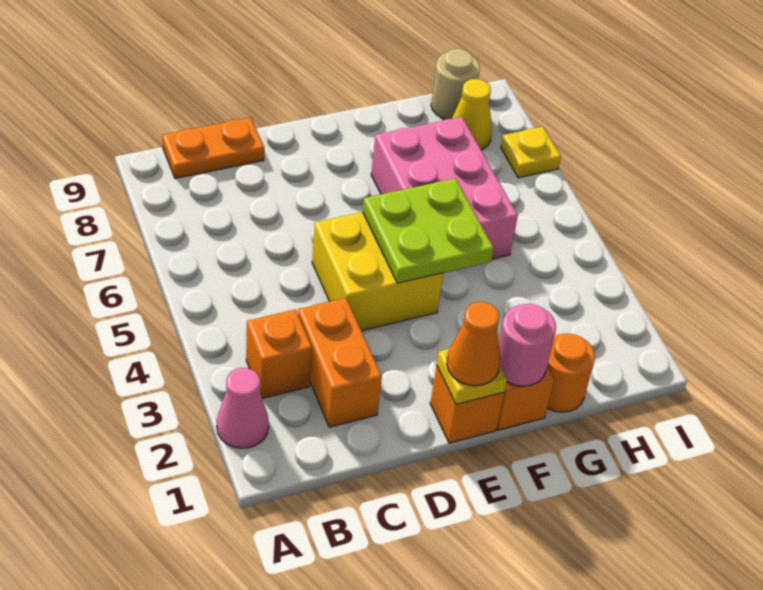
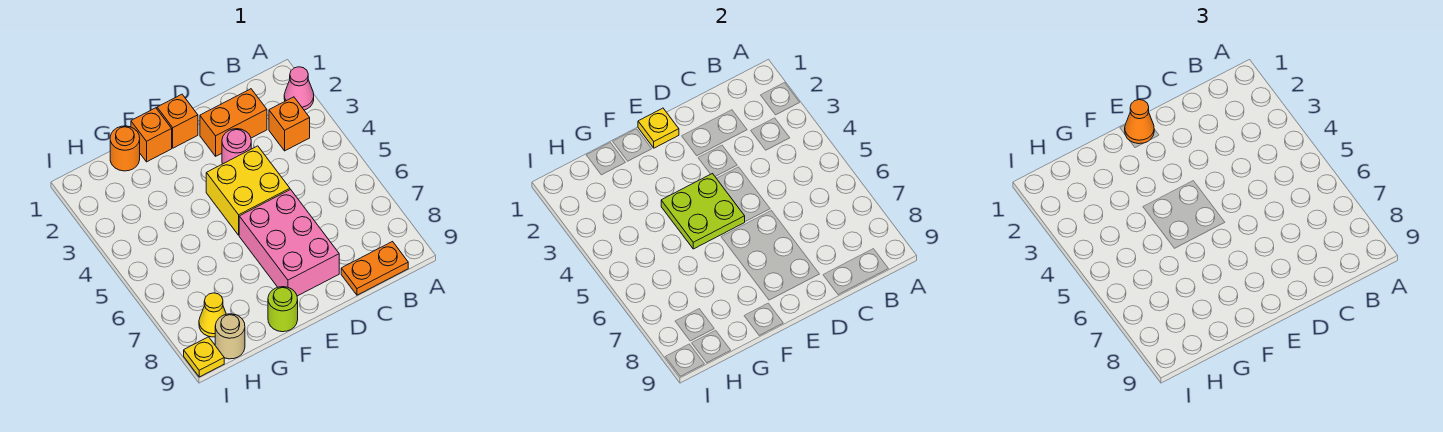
orange 1x2 brick [298,298,382,427] -> orange 1x2 brick turned to [200,89,267,156]
pink 1x1 round brick [499,304,556,386] -> pink 1x1 round brick moved to [222,129,251,164]
pink 2x3 brick [371,117,518,259] -> pink 2x3 brick moved to [239,190,339,296]
none -> lime 1x1 round brick [268,287,298,332]
yellow 1x1 plate [501,127,561,178] -> yellow 1x1 plate moved to [184,337,224,377]

